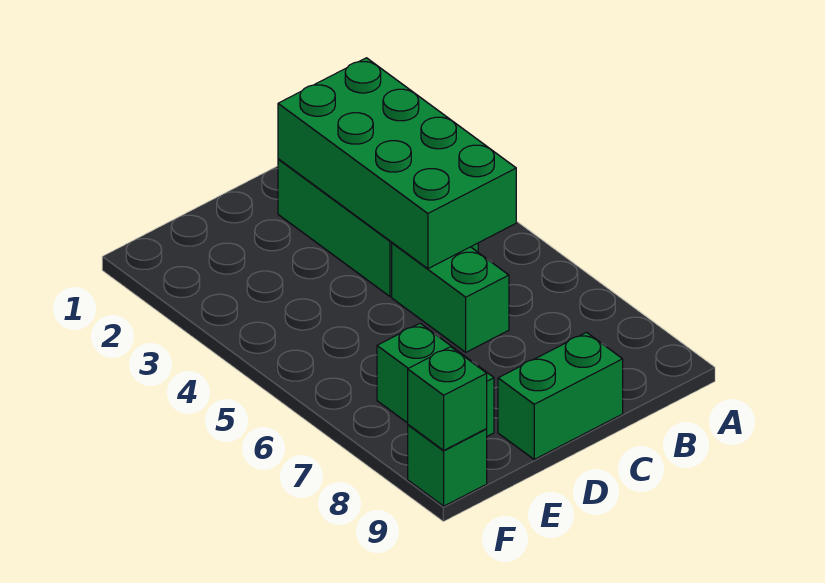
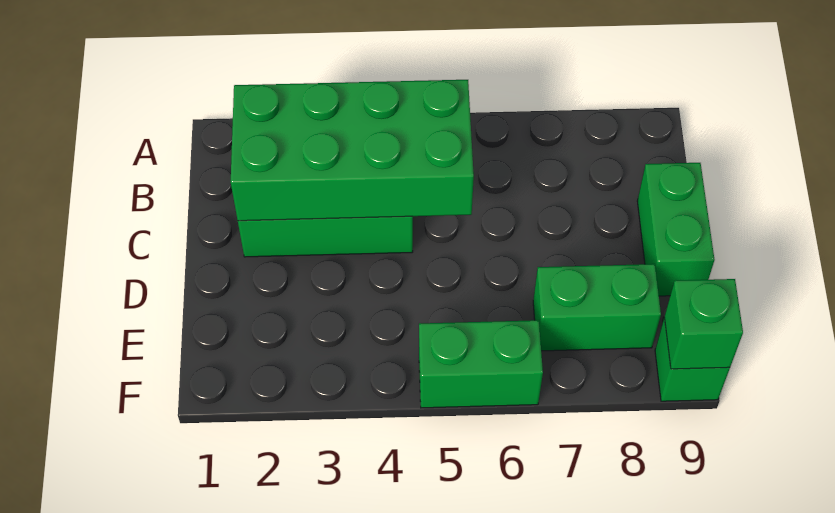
green 1x2 brick [392,243,509,352] -> green 1x2 brick moved to [419,320,543,408]

